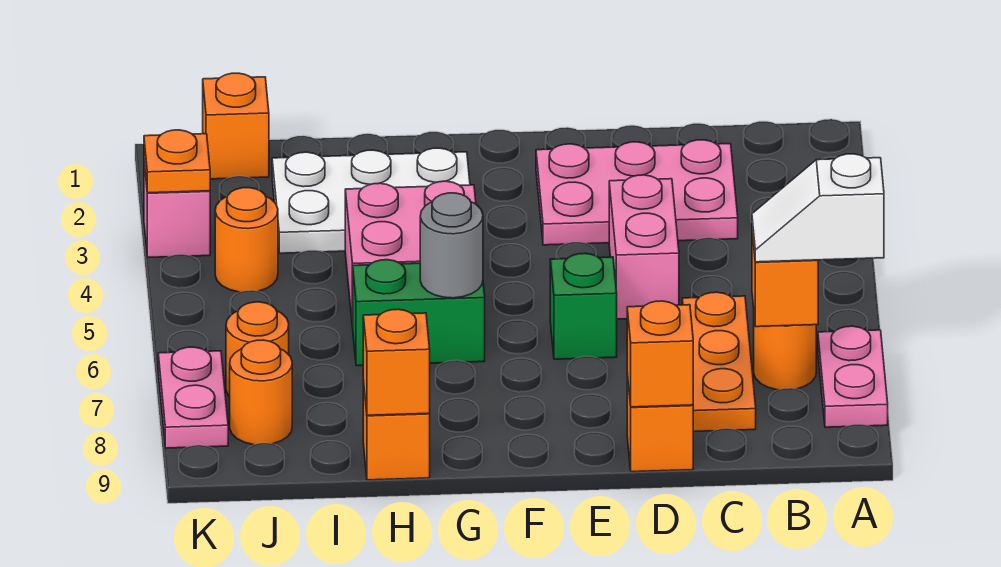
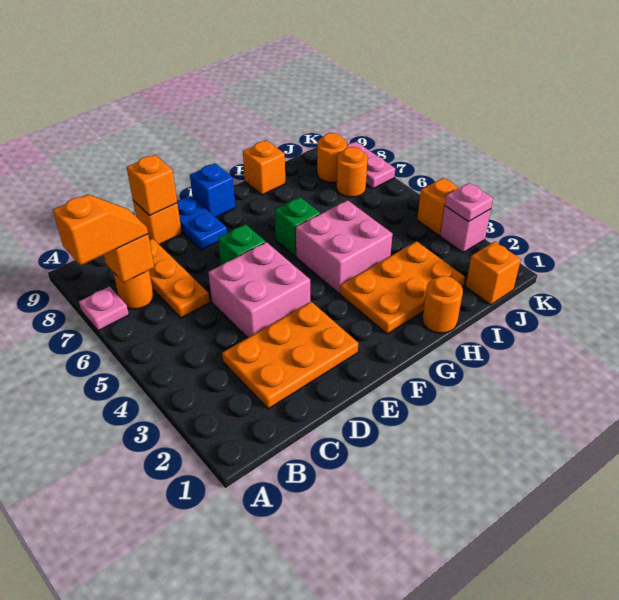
pink 1x2 plate [818,326,888,427] -> pink 1x1 plate [79,286,129,331]
white 1x2 slope [752,154,884,262] -> orange 1x2 slope [53,195,148,265]
pink 2x3 plate [536,140,738,245] -> orange 2x3 plate [222,302,358,409]
pink 1x2 brick [609,175,679,319] -> pink 2x2 brick [208,242,310,338]
none -> blue 1x2 plate [177,196,227,250]
none -> blue 1x1 brick [190,163,235,217]
white 2x3 plate [272,148,470,253] -> orange 2x3 plate [340,241,465,334]
green 1x2 brick [353,260,485,366] -> green 1x1 brick [275,197,320,257]
grey 1x1 round brick [420,193,483,298] -> none
orange 1x1 brick [363,309,430,415] -> orange 1x1 brick moved to [417,178,458,236]
orange 1x1 round brick [215,188,278,292] -> orange 1x1 round brick moved to [422,276,463,333]
orange 1x1 plate [144,130,210,193] -> pink 1x1 plate [445,183,493,222]

